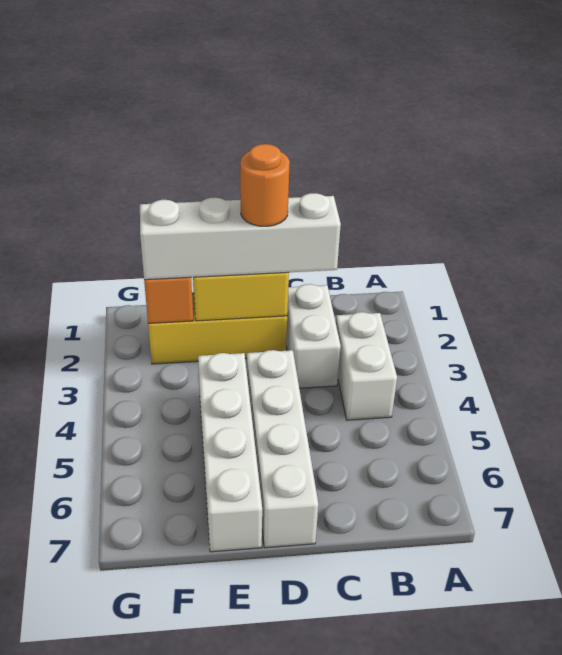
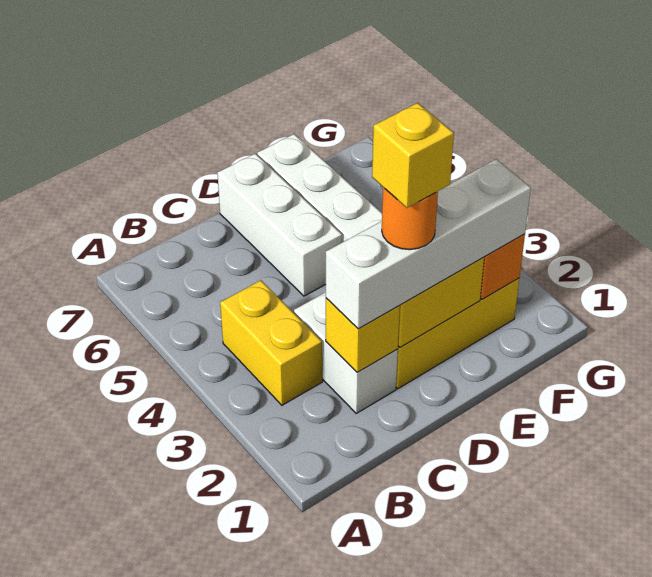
white 1x2 brick [336,312,397,420] -> yellow 1x2 brick [220,280,322,405]
none -> yellow 1x1 brick [326,298,400,372]
none -> yellow 1x1 brick [372,103,454,208]
white 1x4 brick [247,350,318,548] -> white 1x3 brick [217,154,342,296]

